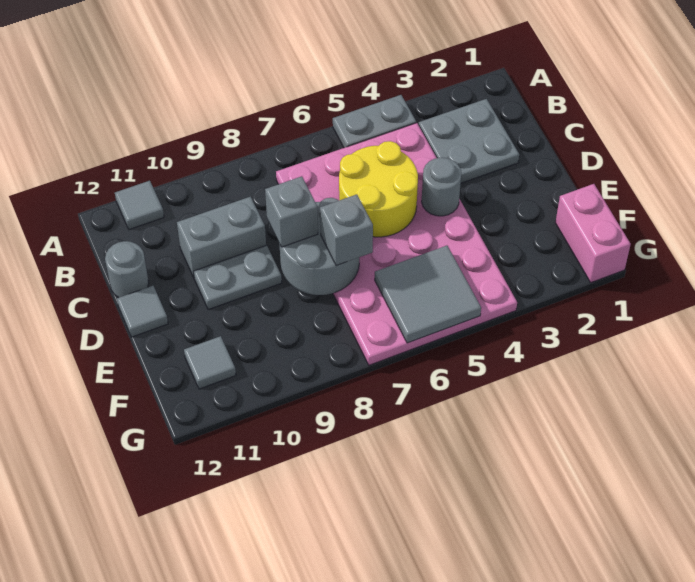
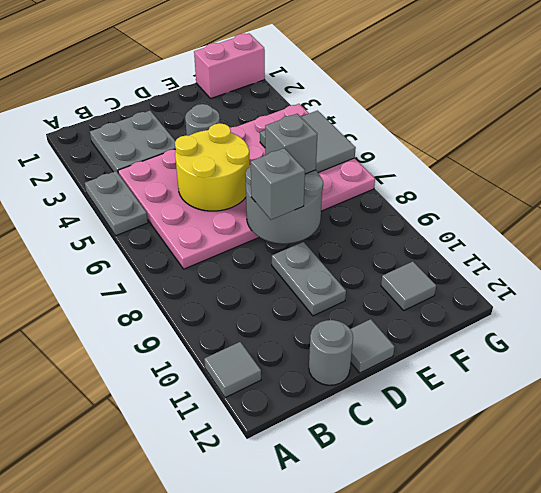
grey 1x2 brick [177,197,266,277] -> none

